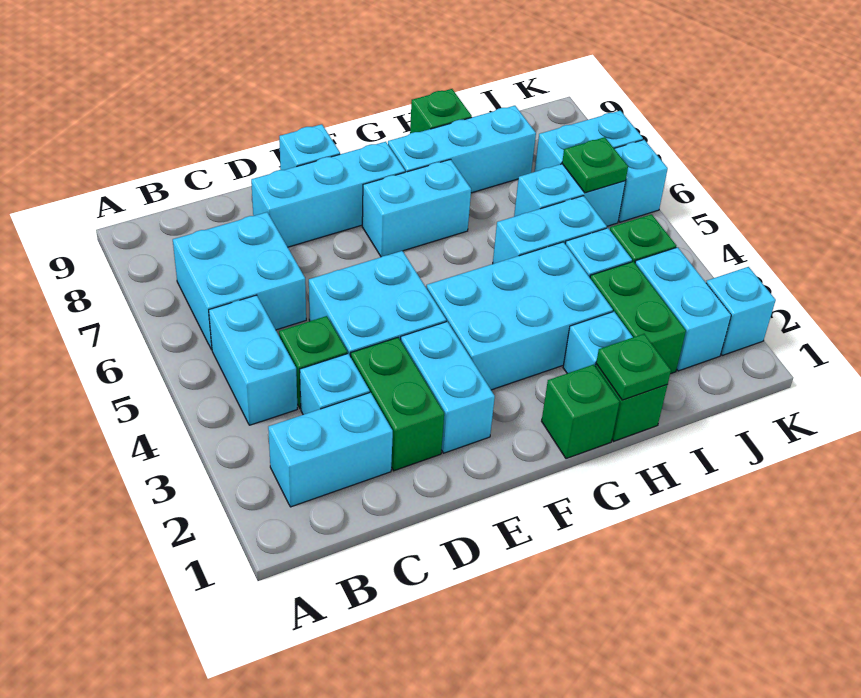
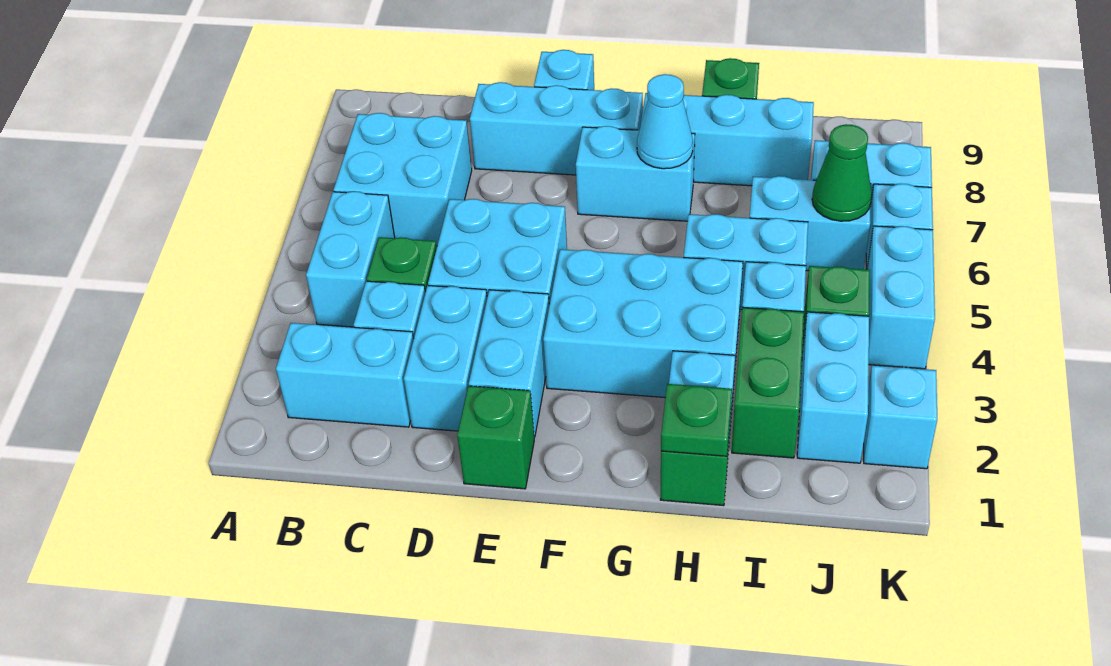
green 1x2 brick [351,338,444,471] -> cyan 1x2 brick [404,286,487,431]
green 1x1 brick [542,364,619,459] -> green 1x1 brick moved to [457,386,534,489]
none -> cyan 1x1 cone [637,74,693,169]
green 1x1 plate [562,137,628,193] -> green 1x1 cone [812,124,872,221]
none -> cyan 1x2 brick [867,226,935,369]

